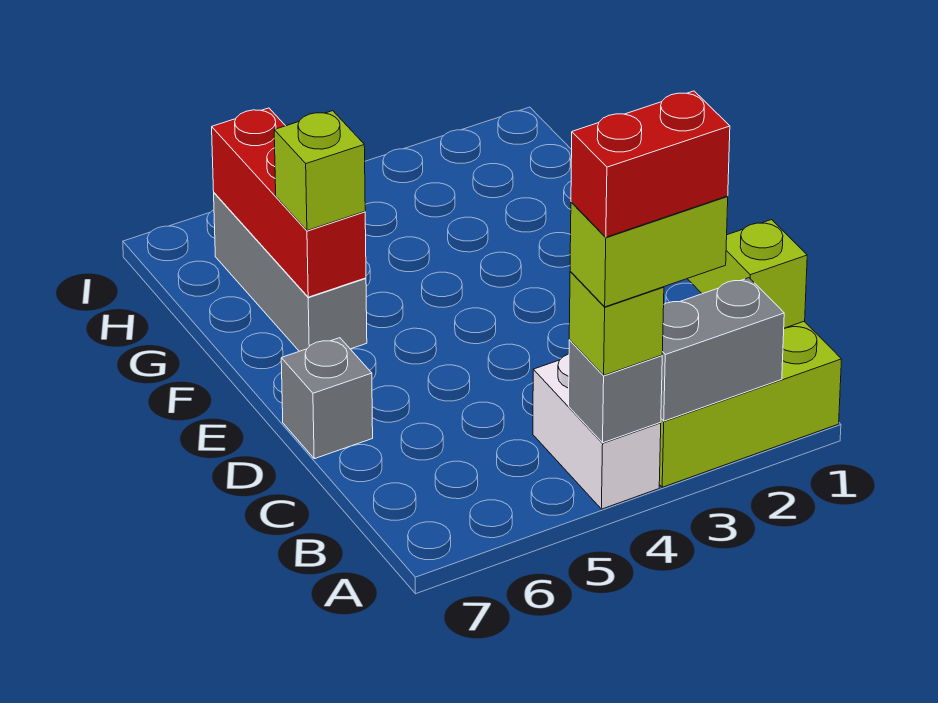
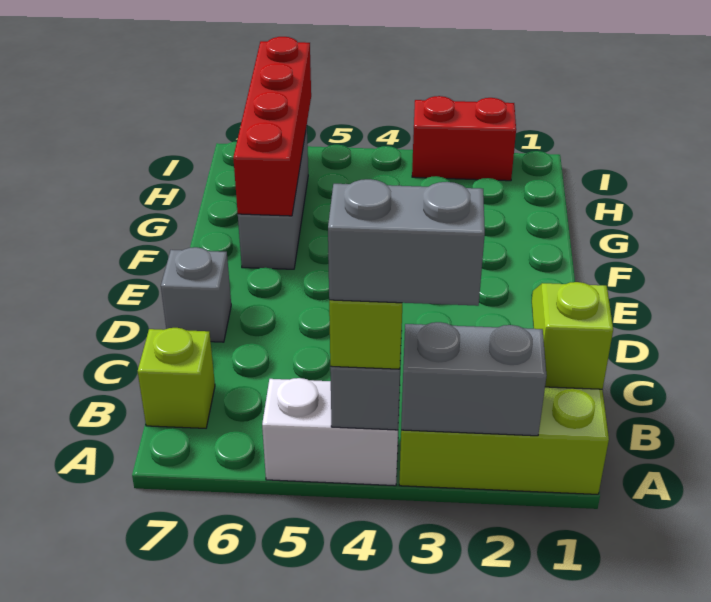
lime 1x2 brick [570,196,728,307] -> grey 1x2 brick [328,179,485,306]
red 1x2 brick [571,91,730,237] -> red 1x2 brick moved to [412,96,516,181]
white 1x2 brick [533,354,661,509] -> white 1x2 brick turned to [262,378,400,486]
red 1x3 brick [212,108,366,297] -> red 1x4 brick [233,37,311,216]
lime 1x1 brick [274,111,365,231] -> lime 1x1 brick moved to [138,328,215,428]

